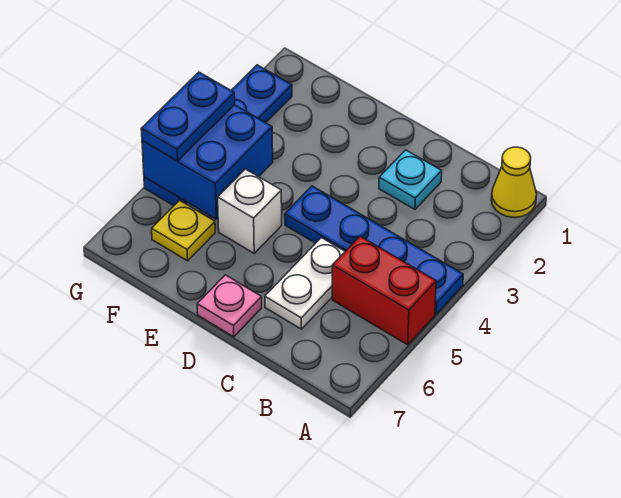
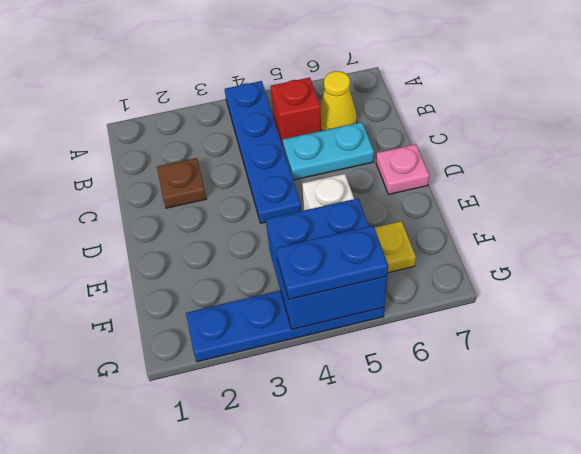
yellow 1x1 cone [491,147,537,218] -> yellow 1x1 cone moved to [320,71,357,131]
red 1x2 brick [332,236,436,345] -> red 1x1 brick [271,78,321,146]
cyan 1x1 plate [379,150,442,209] -> brown 1x1 plate [157,158,206,208]
white 1x2 plate [265,238,345,329] -> cyan 1x2 plate [283,122,374,180]

